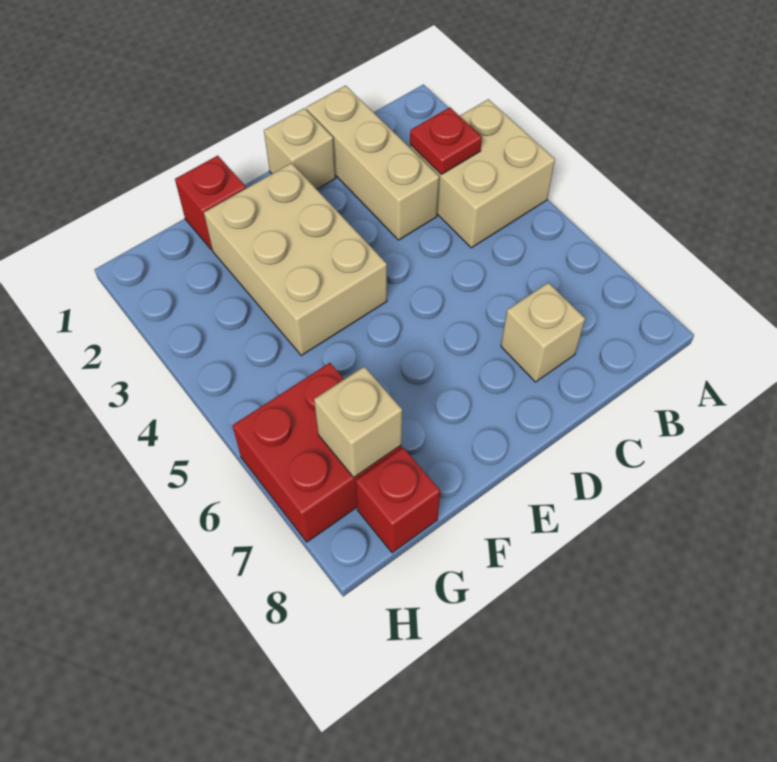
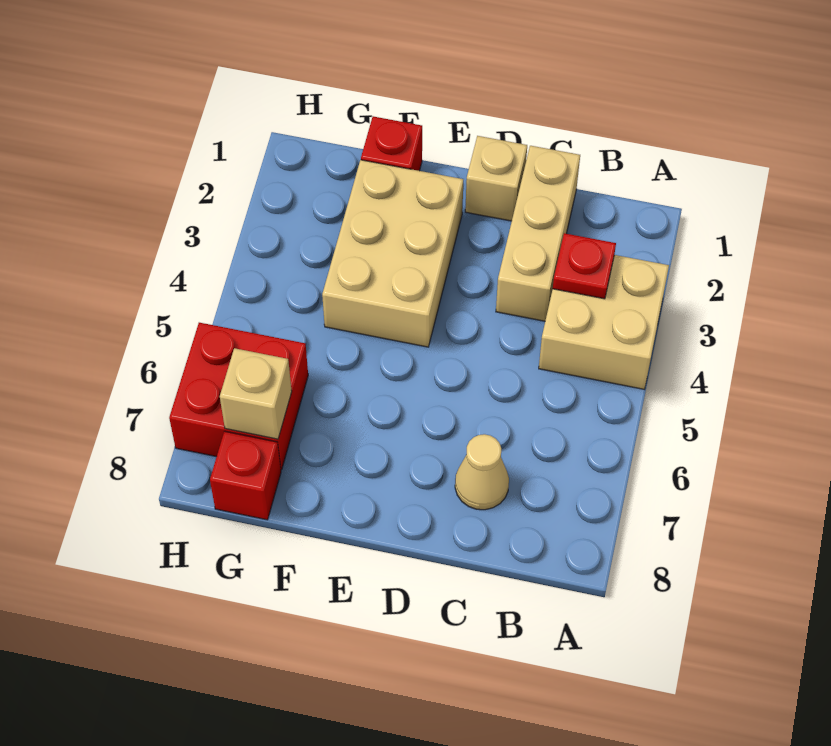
tan 1x1 brick [501,283,585,382] -> tan 1x1 cone [455,434,509,510]

